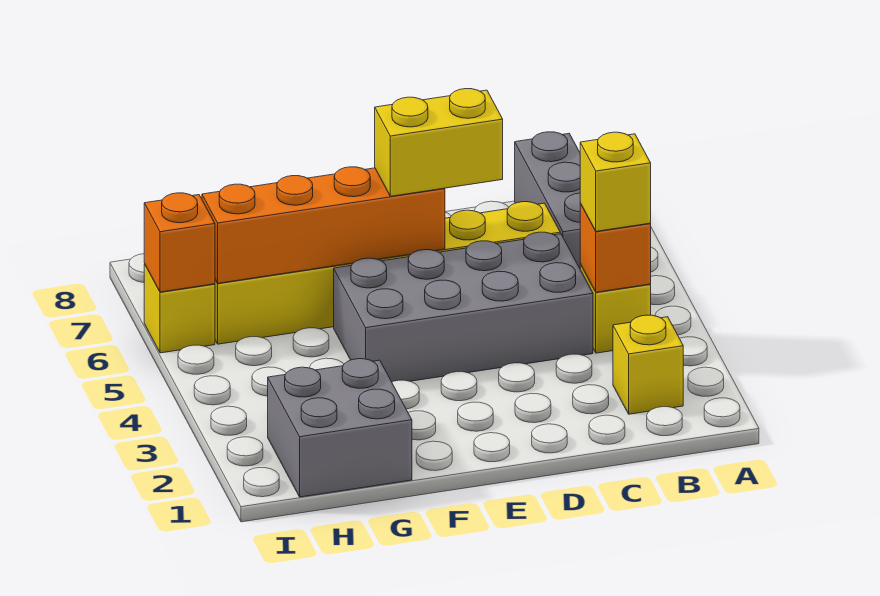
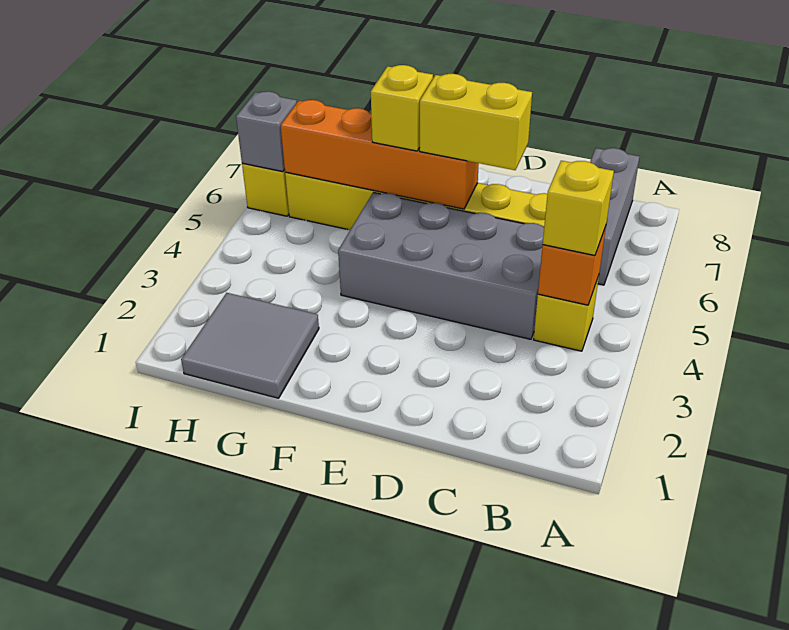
yellow 1x1 brick [613,315,683,414] -> yellow 1x1 brick moved to [371,65,433,151]
grey 2x2 brick [268,359,412,497] -> grey 2x2 tile [181,293,319,398]
orange 1x1 brick [144,193,215,292] -> grey 1x1 brick [236,91,297,172]

